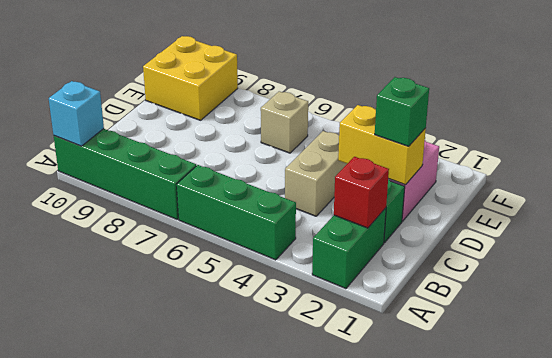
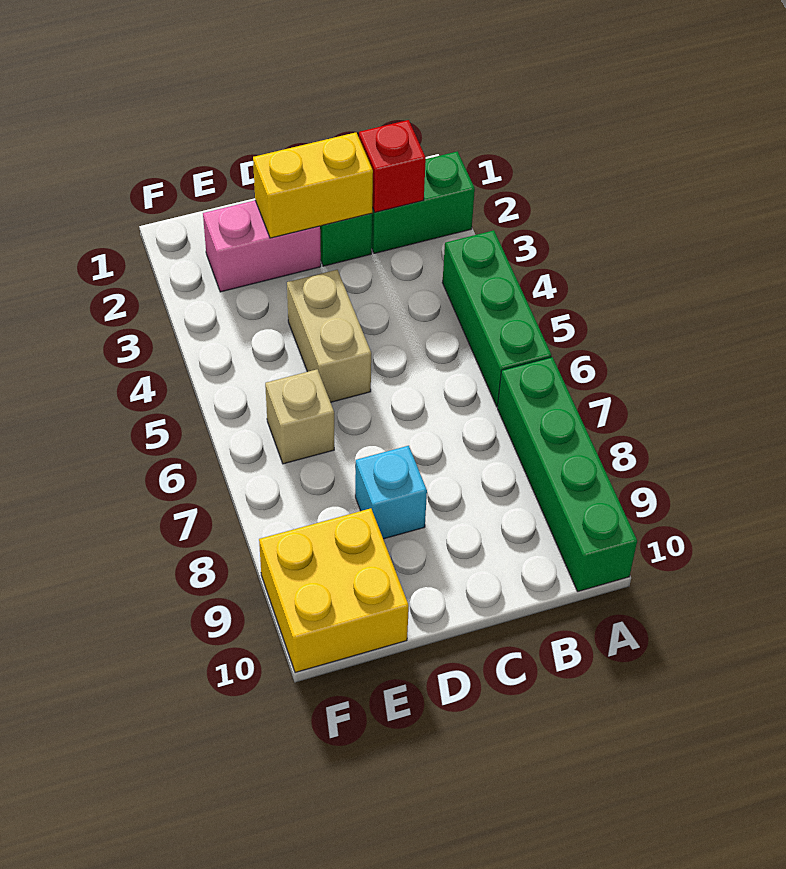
cyan 1x1 brick [49,81,104,146] -> cyan 1x1 brick moved to [355,446,427,539]
tan 1x2 brick [285,131,347,216] -> tan 1x2 brick turned to [287,270,371,402]
yellow 1x2 brick [338,105,426,185] -> yellow 1x2 brick turned to [253,133,373,238]
green 1x1 brick [375,77,429,146] -> none

